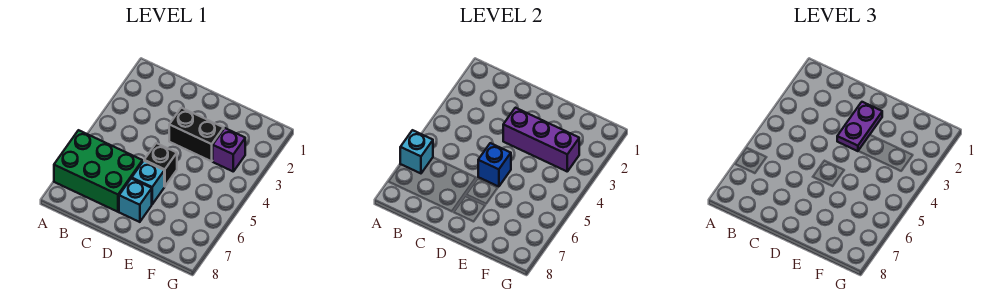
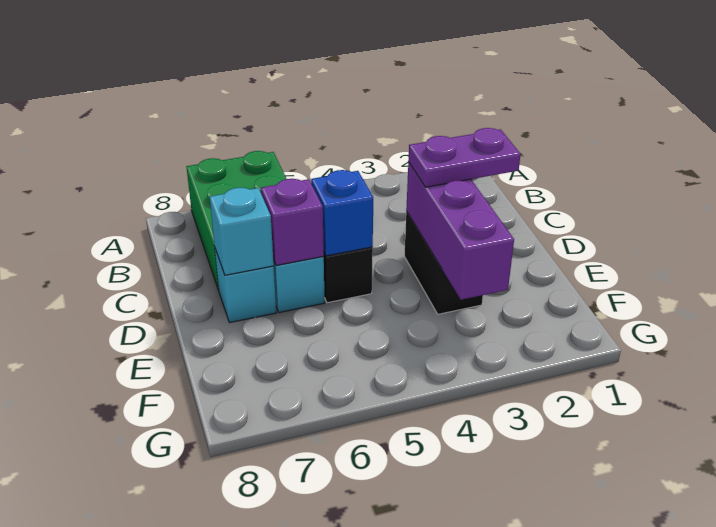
cyan 1x1 brick [400,130,433,173] -> cyan 1x1 brick moved to [210,188,274,275]
purple 1x1 brick [213,128,245,171] -> purple 1x1 brick moved to [261,179,324,265]

